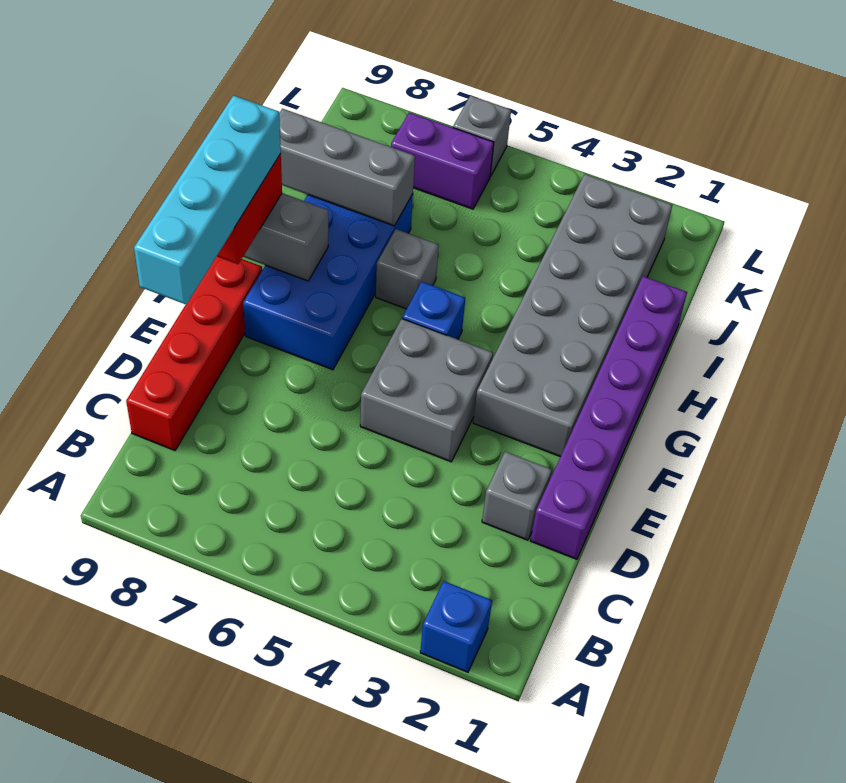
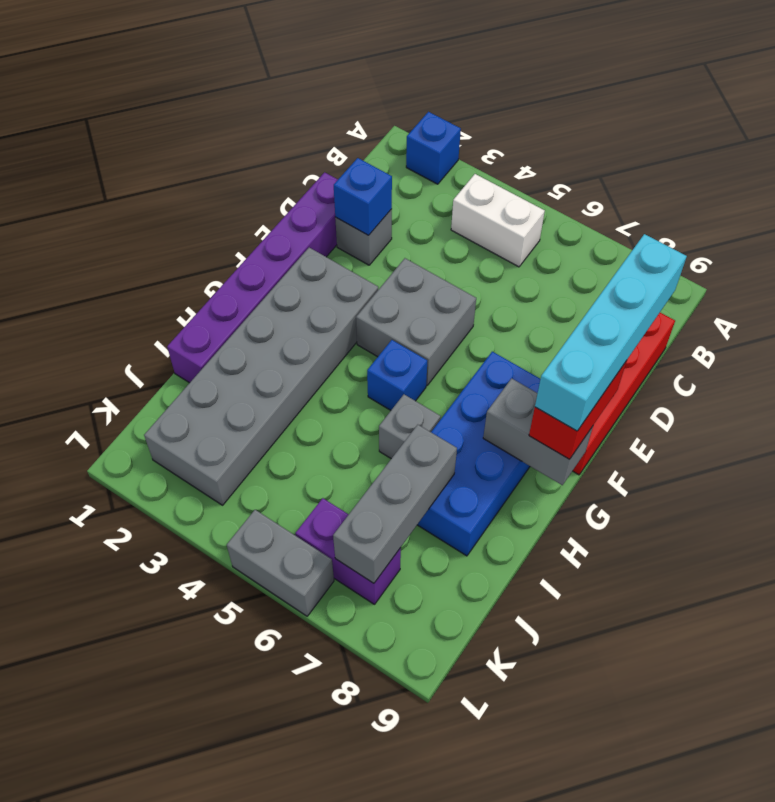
none -> white 1x2 brick [451,174,545,267]
none -> blue 1x1 brick [334,158,392,235]
grey 1x3 brick [279,109,415,226] -> grey 1x3 brick turned to [333,425,457,583]
grey 1x1 brick [453,95,511,176] -> grey 1x2 brick [227,510,334,616]

